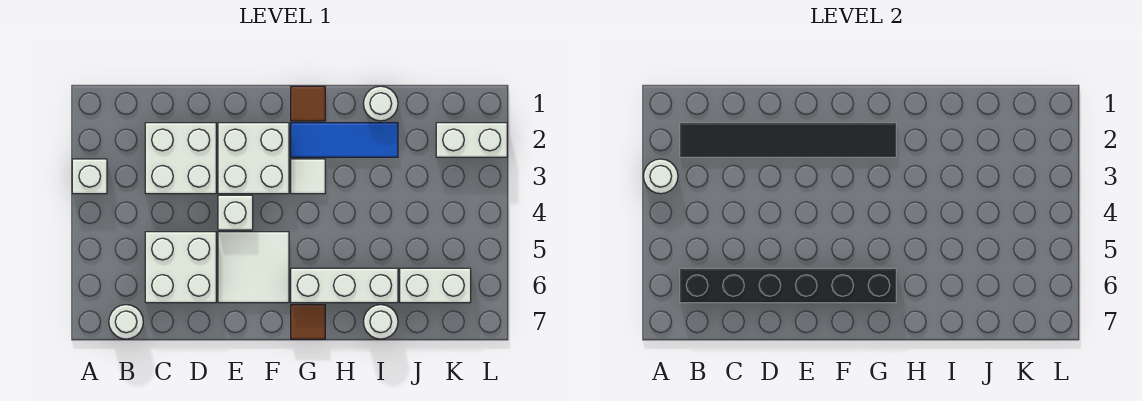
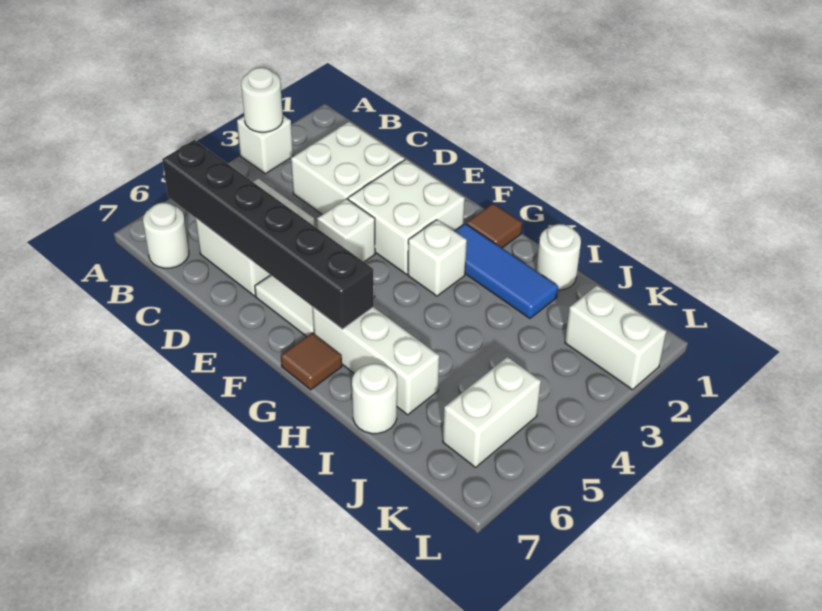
black 1x6 tile [680,123,896,157] -> none
white 1x1 tile [291,159,325,194] -> white 1x1 brick [408,220,467,296]
white 1x2 brick [400,268,471,303] -> white 1x2 brick turned to [443,357,541,467]

